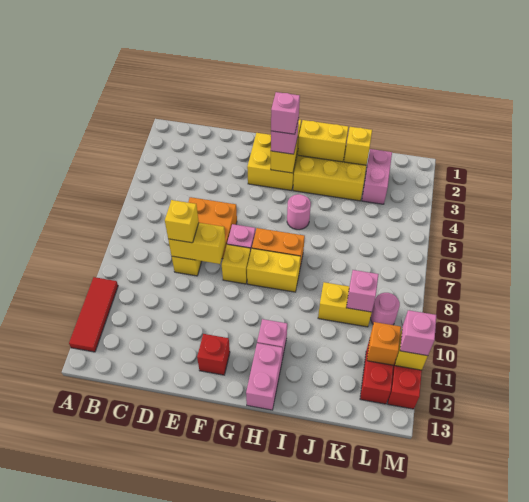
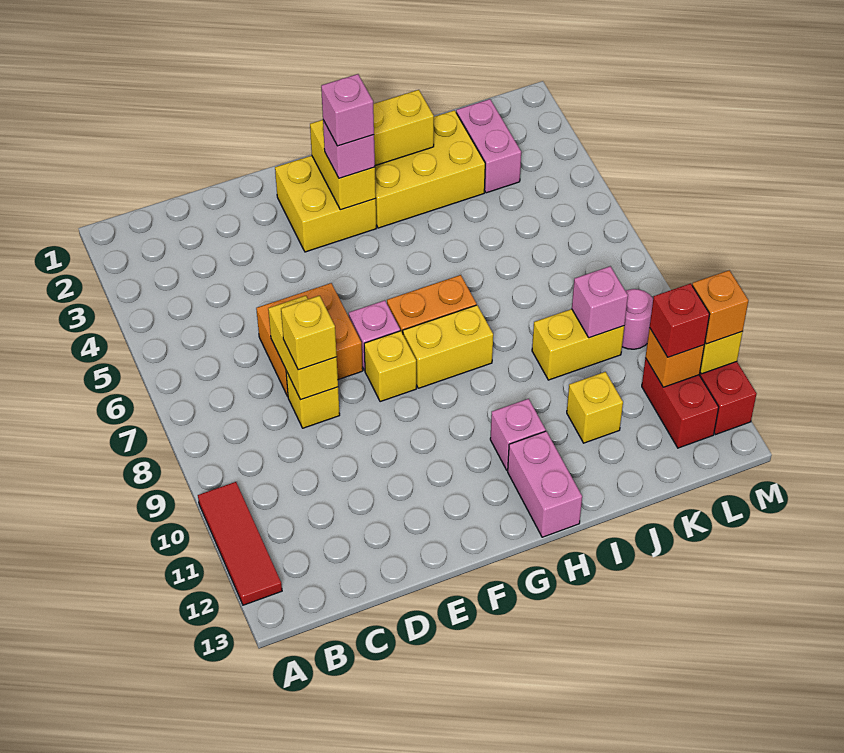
yellow 1x2 brick [168,223,226,264] -> yellow 1x2 brick turned to [268,296,338,400]
red 1x1 brick [197,334,230,375] -> red 1x1 brick moved to [650,283,710,357]
pink 1x1 round brick [287,194,311,230] -> none
yellow 1x1 brick [344,127,372,165] -> yellow 1x1 brick moved to [567,372,623,443]
pink 1x1 brick [400,310,436,356] -> orange 1x1 brick [692,270,749,344]

